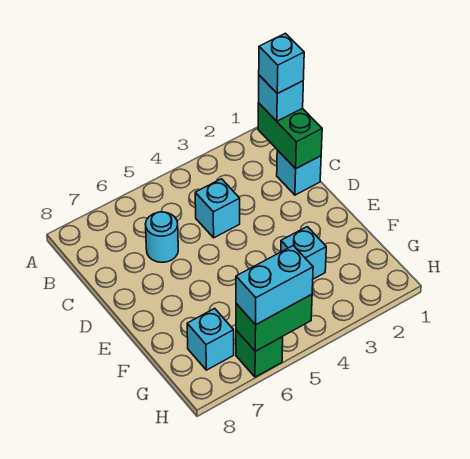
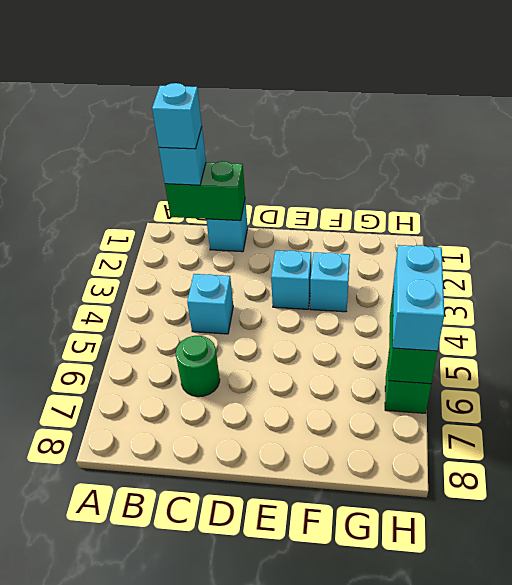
cyan 1x1 round brick [145,212,178,262] -> green 1x1 round brick [176,336,220,397]
cyan 1x1 brick [187,308,234,370] -> cyan 1x1 brick moved to [271,250,311,309]

